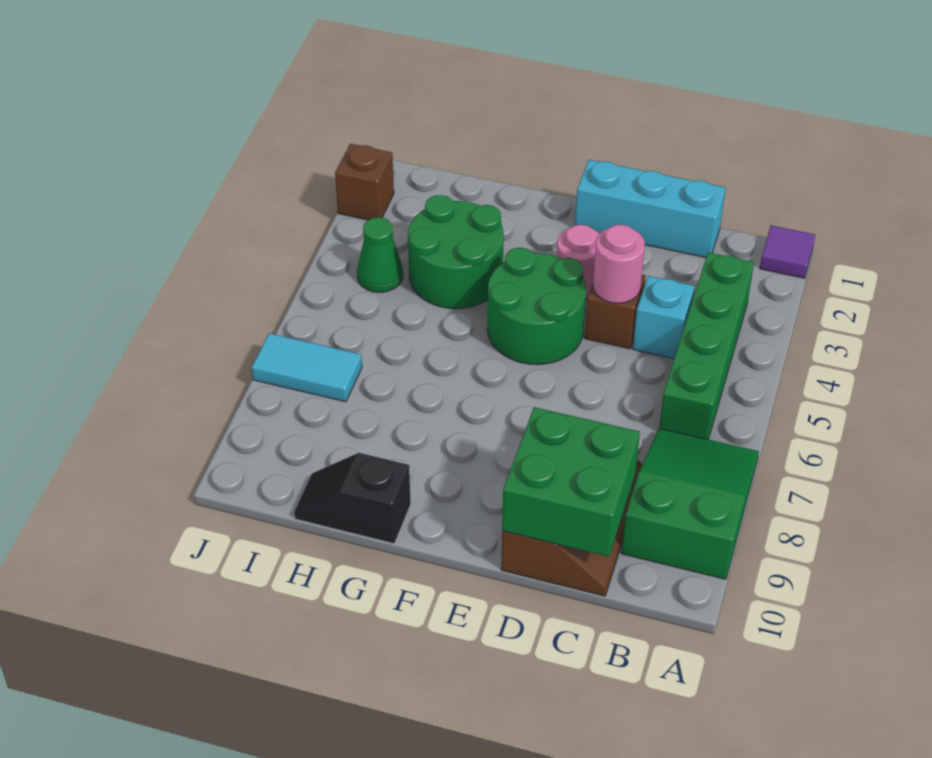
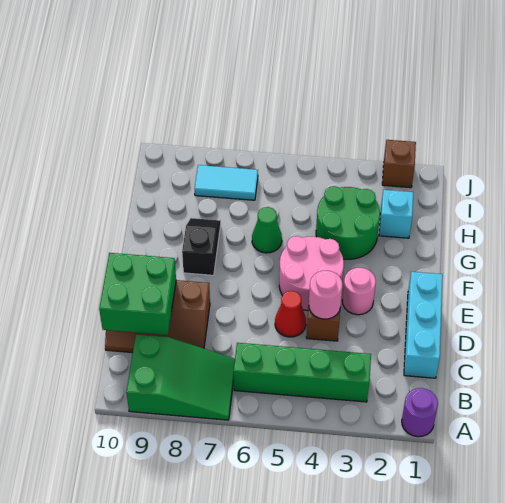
purple 1x1 tile [760,225,815,278] -> purple 1x1 round brick [402,388,438,437]
cyan 1x1 brick [633,276,695,359] -> cyan 1x1 brick moved to [379,190,413,238]
none -> red 1x1 cone [275,291,306,337]
green 2x2 round brick [487,248,586,365] -> pink 2x2 round brick [279,236,344,311]
black 1x2 slope [294,453,411,544] -> black 1x2 slope moved to [182,218,221,275]
green 1x1 cone [357,217,403,293] -> green 1x1 cone moved to [252,207,282,253]
cyan 1x2 tile [252,333,362,402] -> cyan 1x2 tile turned to [195,165,258,200]

